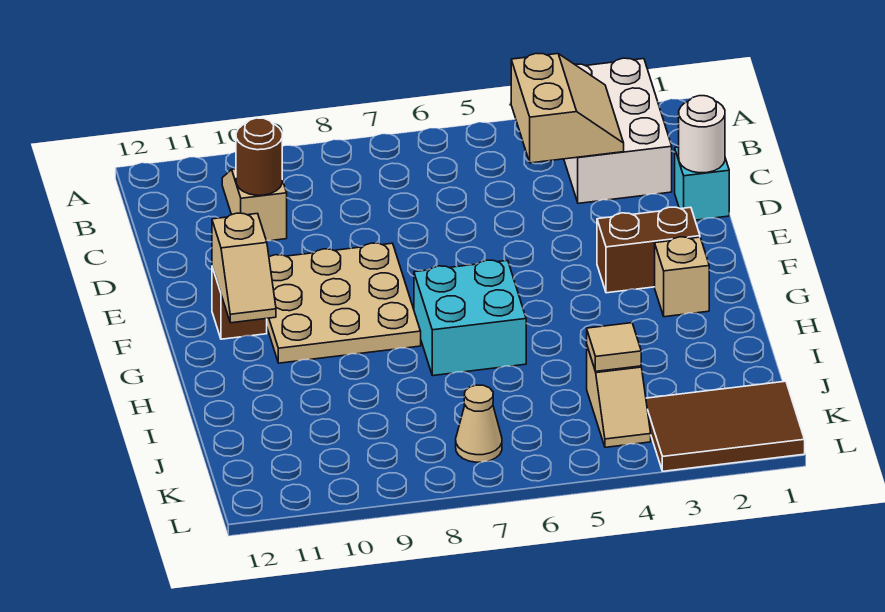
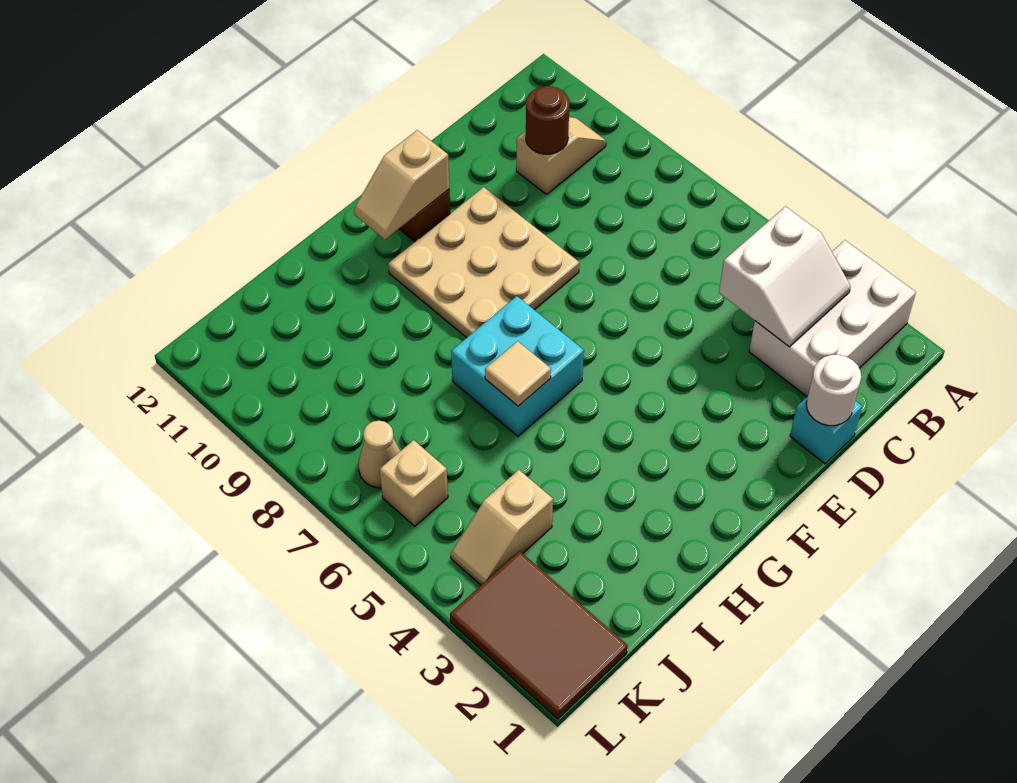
tan 2x2 slope [511,53,624,163] -> white 2x2 slope [719,207,851,347]
brown 1x2 brick [597,207,700,293] -> none
tan 1x1 brick [655,237,709,317] -> tan 1x1 brick moved to [380,440,448,526]
tan 1x1 tile [587,323,641,372] -> tan 1x1 tile moved to [485,341,551,406]

